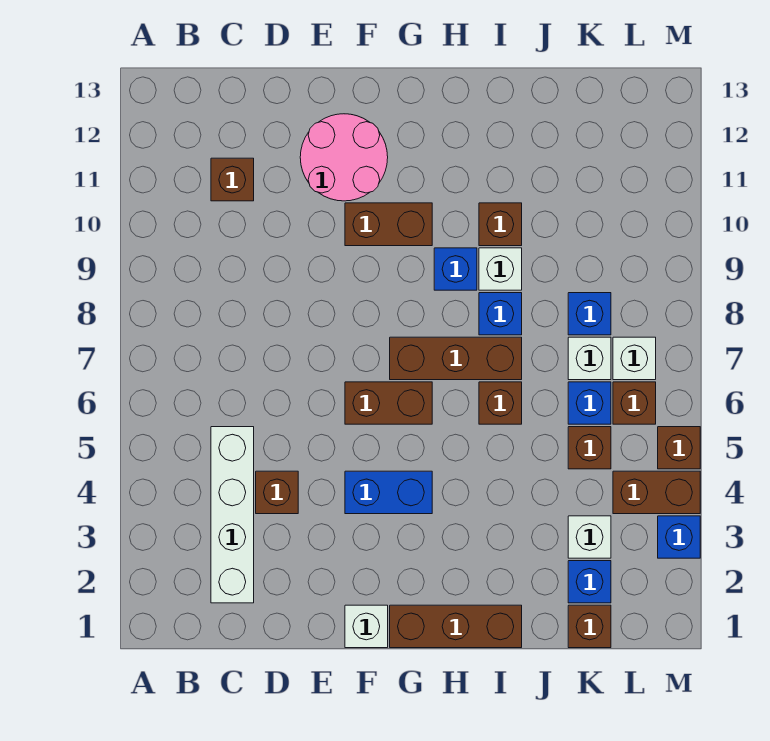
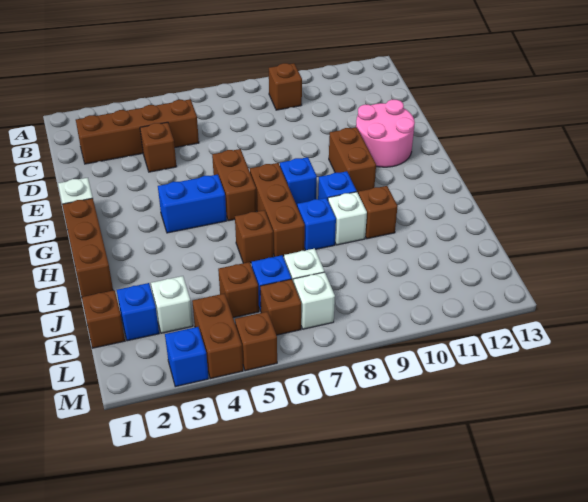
white 1x4 brick [211,427,254,603] -> brown 1x4 brick [76,99,199,164]
brown 1x1 brick [211,158,254,201] -> brown 1x1 brick moved to [269,63,302,110]
blue 1x2 brick [345,471,432,514] -> blue 1x2 brick turned to [158,174,227,233]
blue 1x1 brick [568,293,611,335] -> blue 1x1 brick moved to [280,157,317,205]

